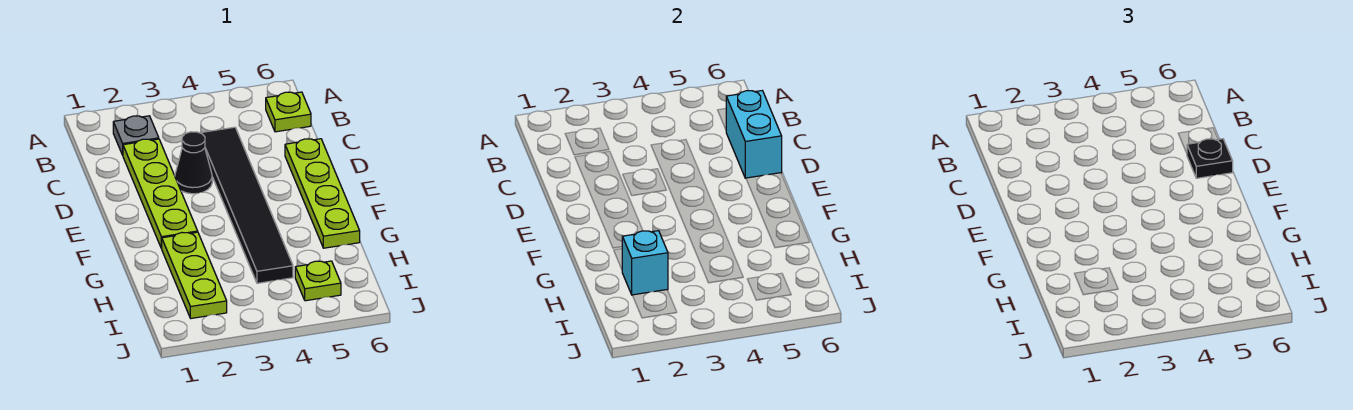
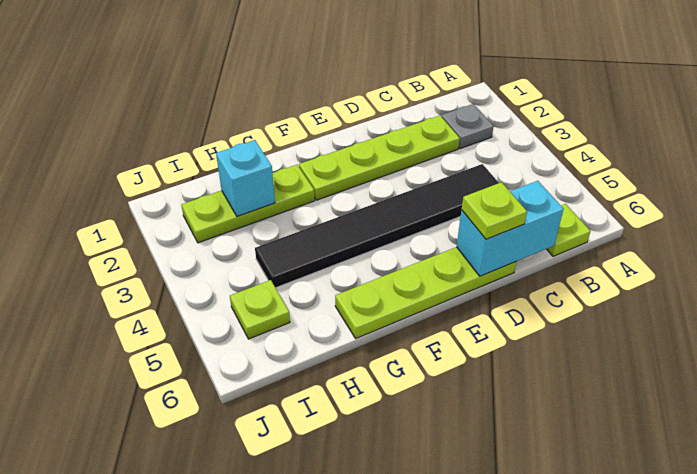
black 1x1 cone [175,132,212,194] -> none
black 1x1 plate [1187,139,1233,178] -> lime 1x1 plate [462,182,527,239]

